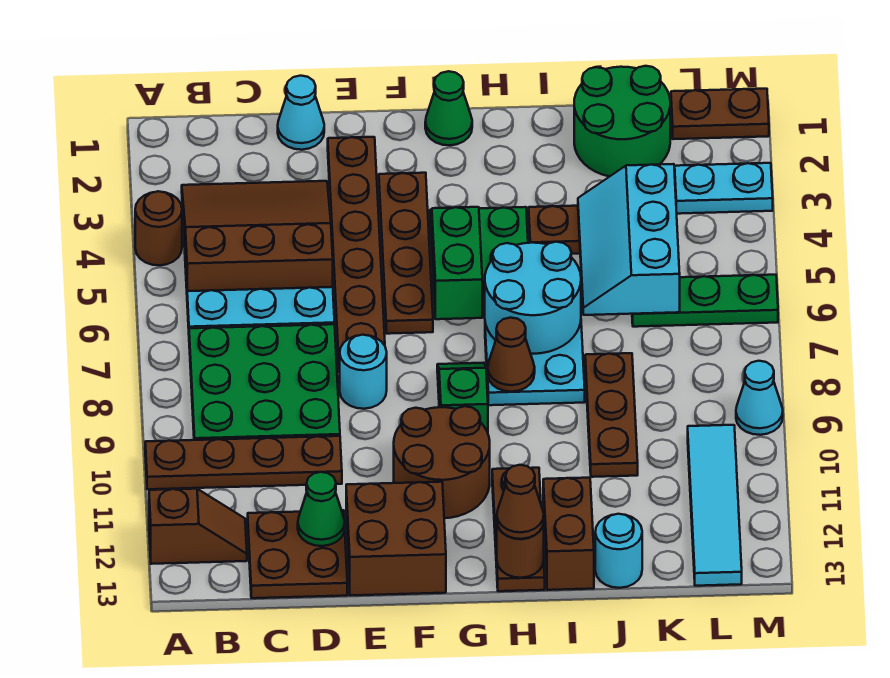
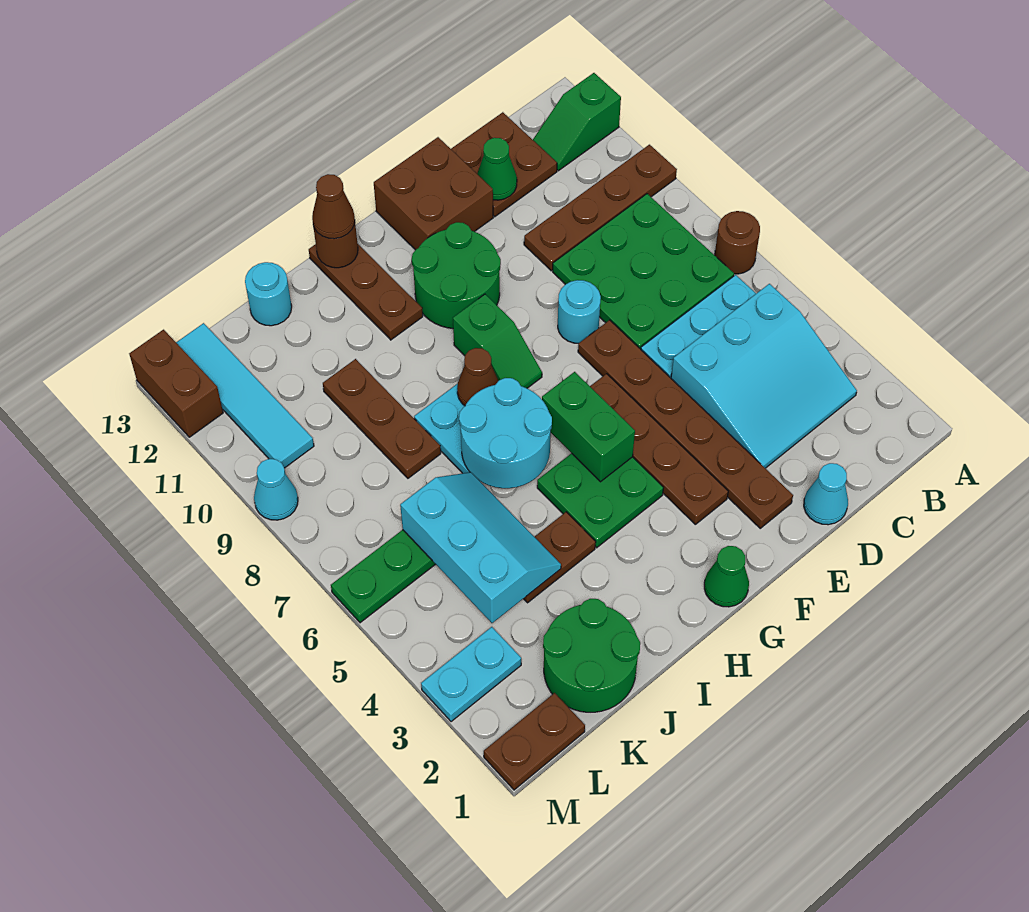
brown 1x1 round brick [135,191,182,265] -> brown 1x1 round brick moved to [715,211,760,274]
brown 1x2 slope [149,489,247,564] -> green 1x2 slope [533,73,621,171]
brown 3x3 slope [182,181,333,291] -> cyan 3x3 slope [671,284,857,468]
brown 2x2 round brick [394,406,490,518] -> green 2x2 round brick [412,222,501,328]
brown 1x2 brick [543,478,594,590] -> brown 1x2 brick moved to [129,330,223,437]

